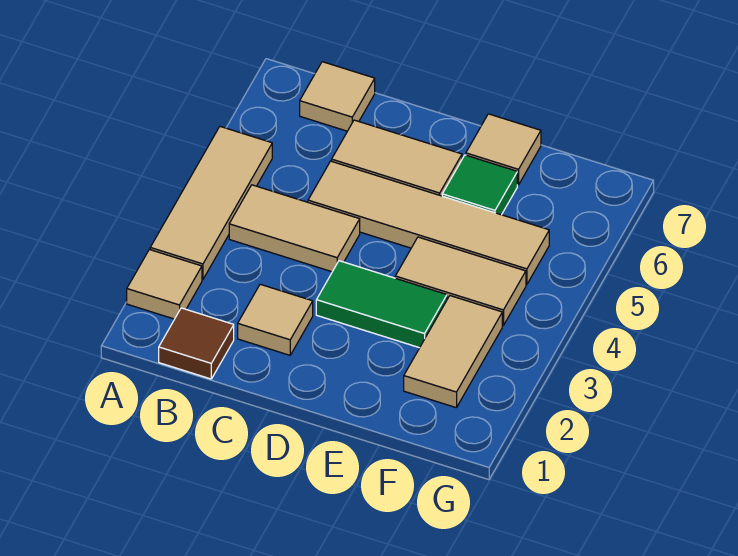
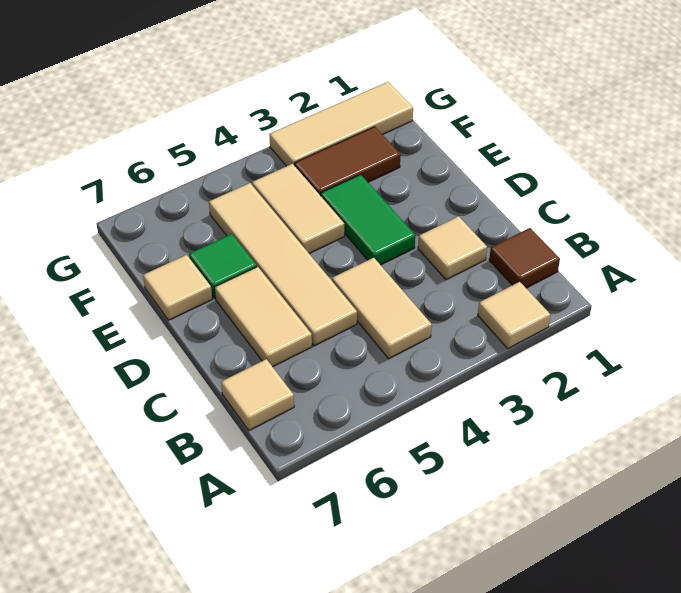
tan 1x3 tile [150,127,272,280] -> tan 1x3 tile moved to [269,82,413,166]
tan 1x2 tile [404,296,502,408] -> brown 1x2 tile [295,127,400,196]

